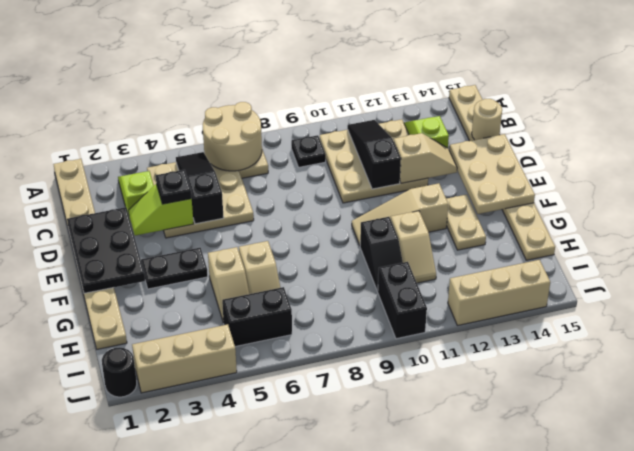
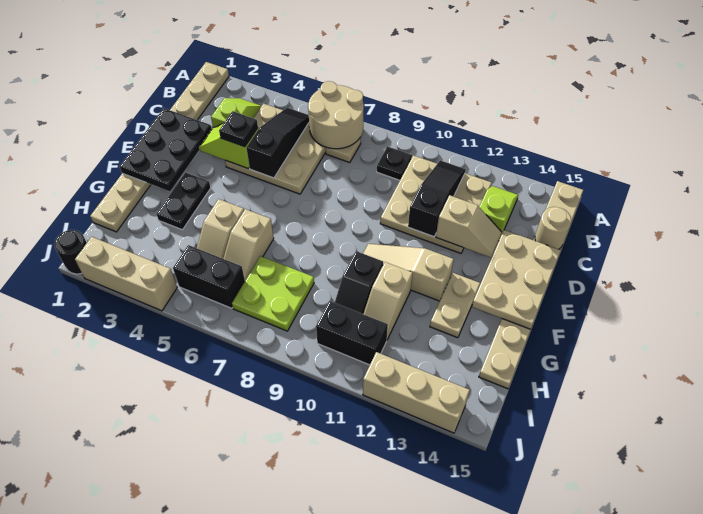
black 1x2 plate [141,248,208,289] -> black 1x2 plate turned to [157,173,211,230]
none -> lime 2x2 plate [232,256,314,331]
black 1x2 brick [378,262,427,339] -> black 1x2 brick turned to [316,301,388,365]

